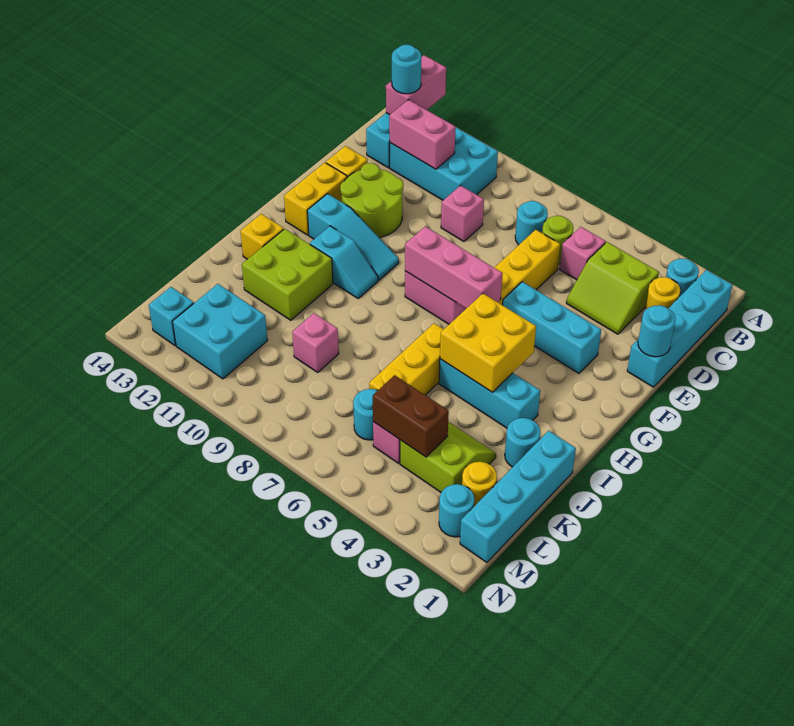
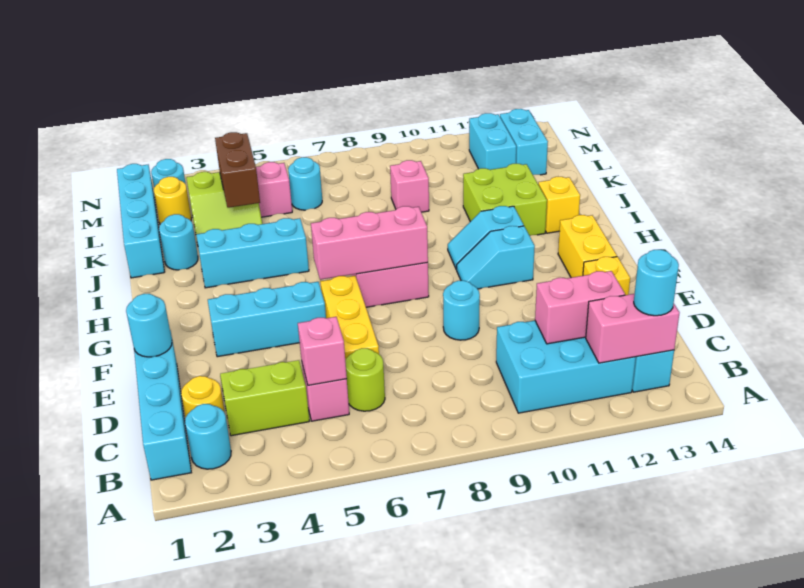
pink 1x2 brick [386,55,446,115] -> pink 1x2 brick turned to [586,294,679,363]
cyan 1x1 round brick [515,201,548,245] -> cyan 1x1 round brick moved to [443,281,480,340]
pink 1x1 brick [441,185,484,241] -> pink 1x1 brick moved to [298,317,347,385]
lime 2x2 round brick [340,163,403,238] -> none
cyan 1x3 slope [307,194,399,280] -> cyan 1x2 slope [456,226,535,289]
yellow 2x2 brick [440,294,536,392] -> none
yellow 1x3 brick [369,323,444,395] -> none
brown 1x2 brick [373,375,449,457] -> brown 1x2 brick turned to [215,132,260,208]
cyan 2x2 brick [172,284,268,379] -> cyan 1x2 brick [469,113,516,170]
cyan 1x1 brick [149,287,194,346] -> cyan 1x2 brick [500,109,548,175]

